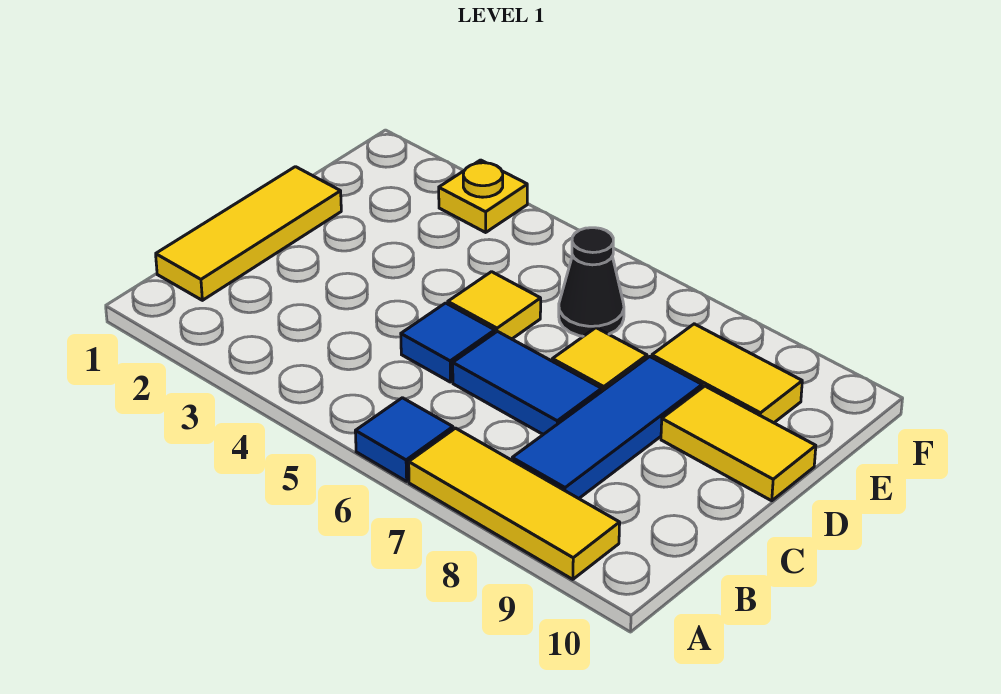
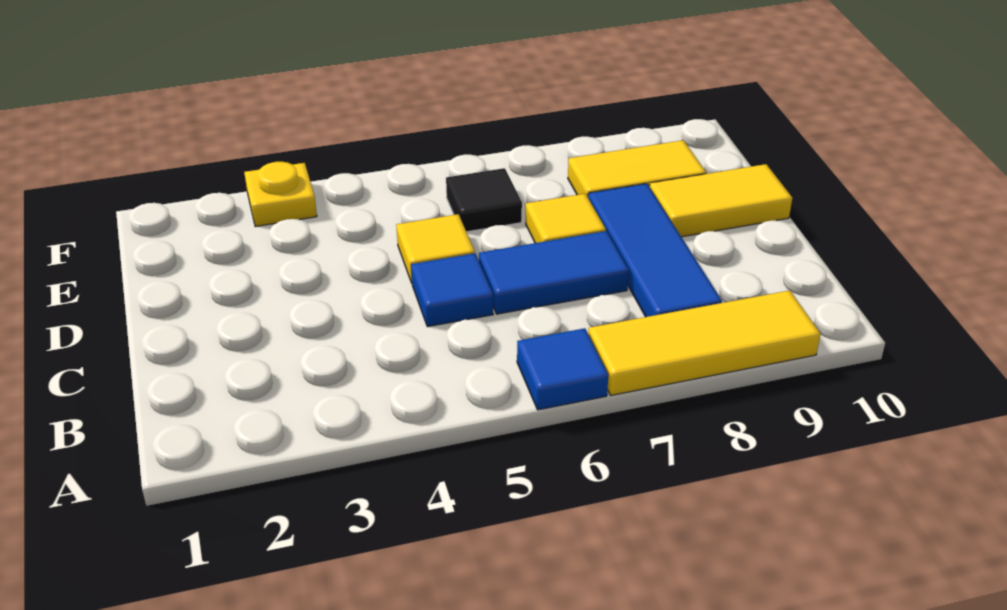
yellow 1x3 tile [156,167,341,300] -> none
black 1x1 cone [559,228,624,336] -> black 1x1 tile [446,168,522,232]

